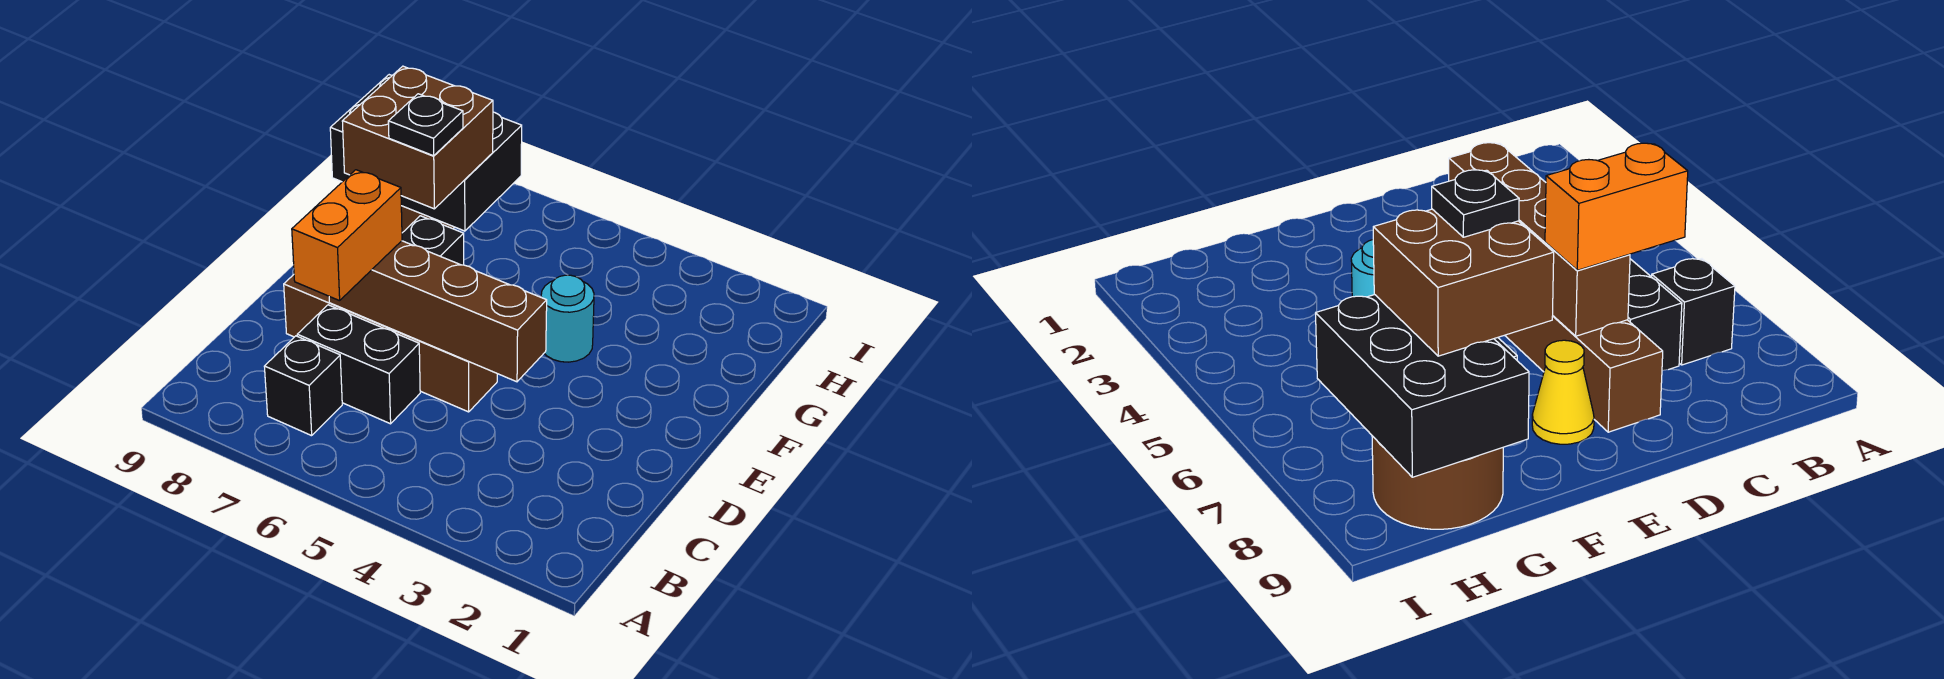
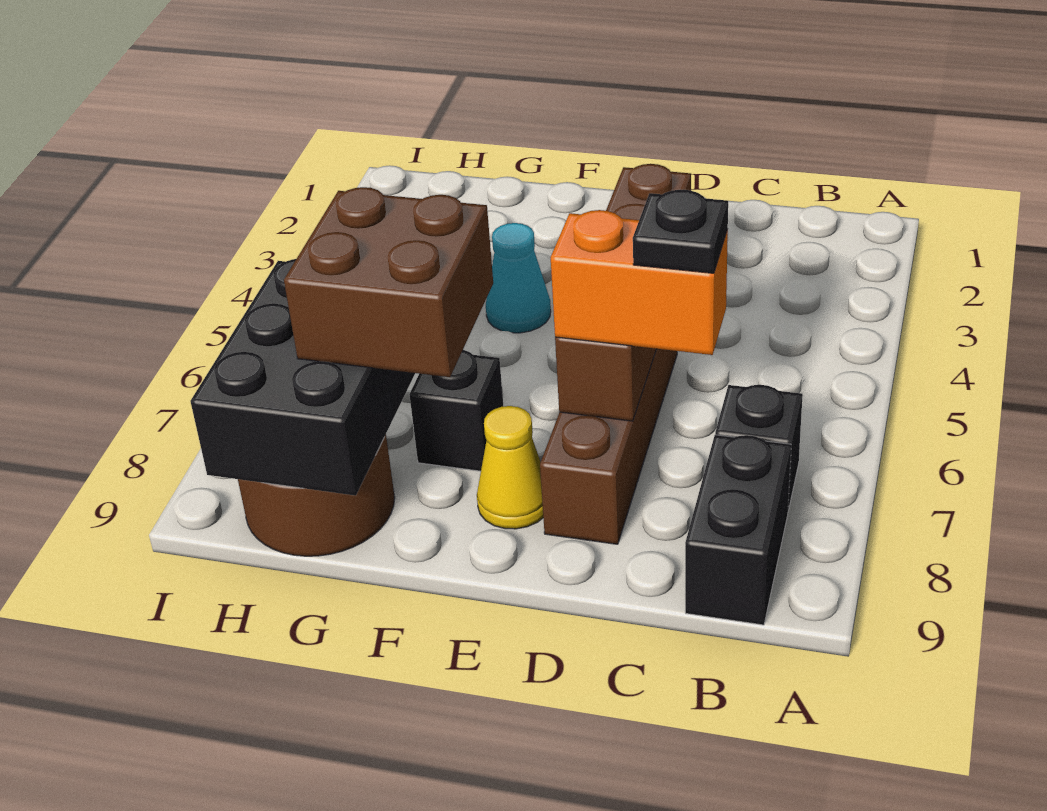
black 1x2 brick [297,305,420,424] -> black 1x2 brick moved to [685,435,791,625]
cyan 1x1 round brick [541,275,594,362] -> cyan 1x1 cone [486,223,551,333]
black 1x1 plate [388,94,463,156] -> black 1x1 plate moved to [633,190,728,273]

